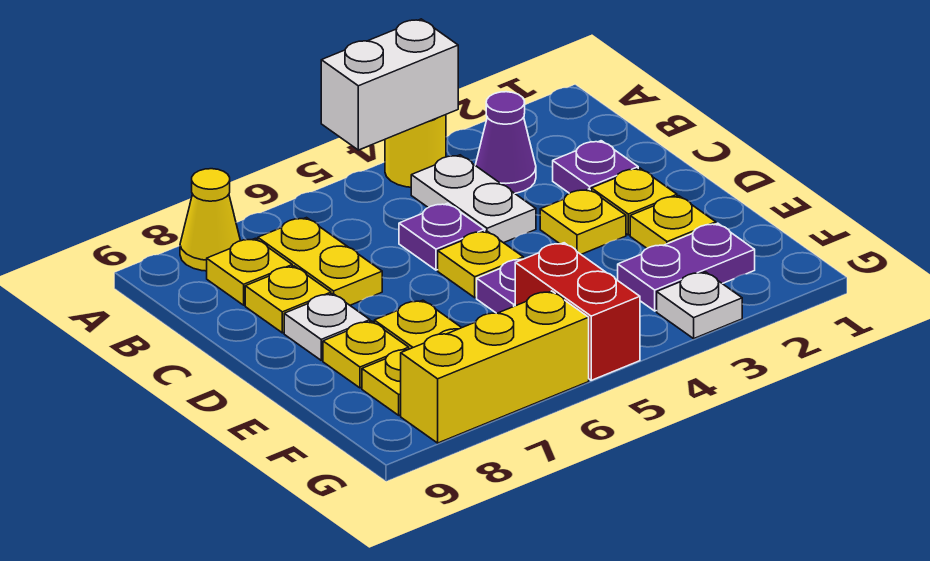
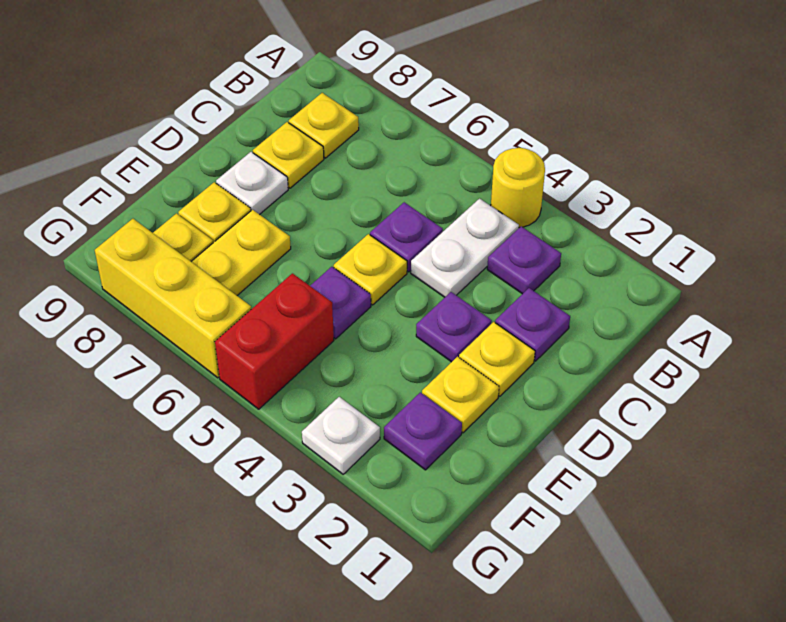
white 1x2 brick [321,19,458,150] -> none
yellow 1x1 cone [180,169,240,271] -> none
purple 1x1 cone [475,92,536,193] -> purple 1x1 plate [487,226,561,294]
yellow 1x2 plate [258,218,382,305] -> none
yellow 1x1 plate [540,189,626,254] -> purple 1x1 plate [416,292,492,362]
purple 1x2 plate [618,223,755,311] -> purple 1x1 plate [384,392,462,470]

